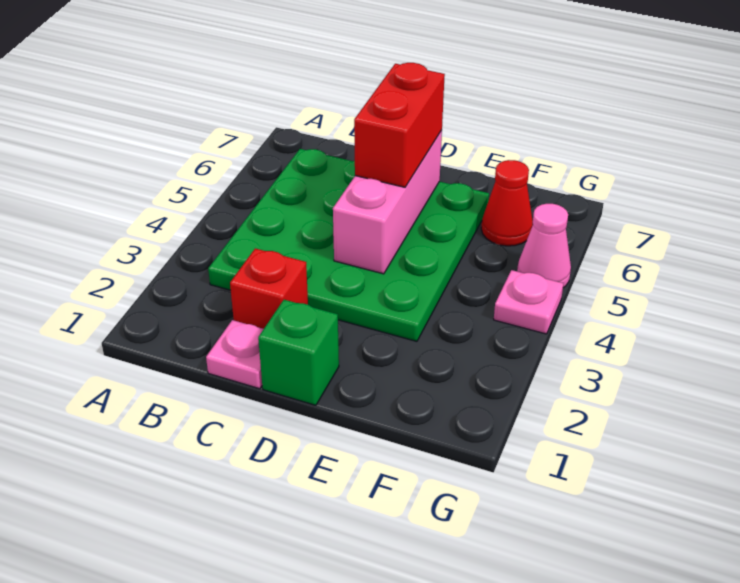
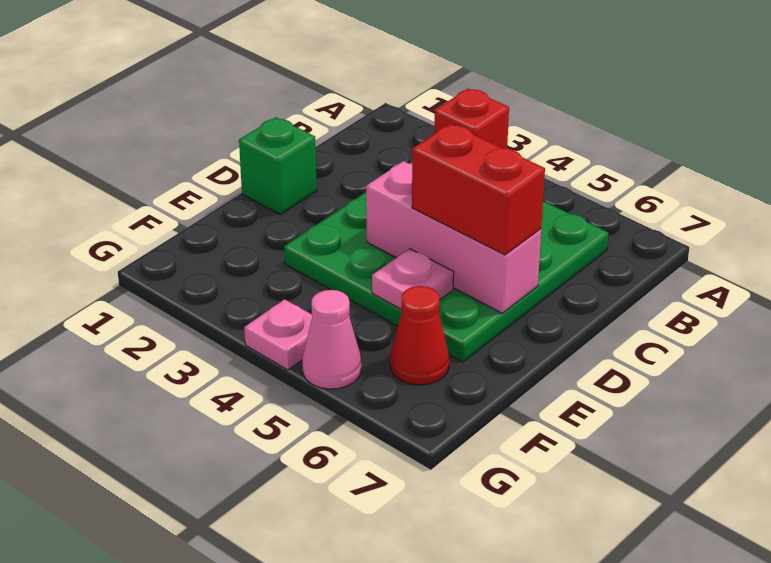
pink 1x1 plate [206,320,263,389] -> pink 1x1 plate moved to [372,249,454,309]
red 1x1 brick [230,249,308,329] -> red 1x1 brick moved to [434,88,509,148]

